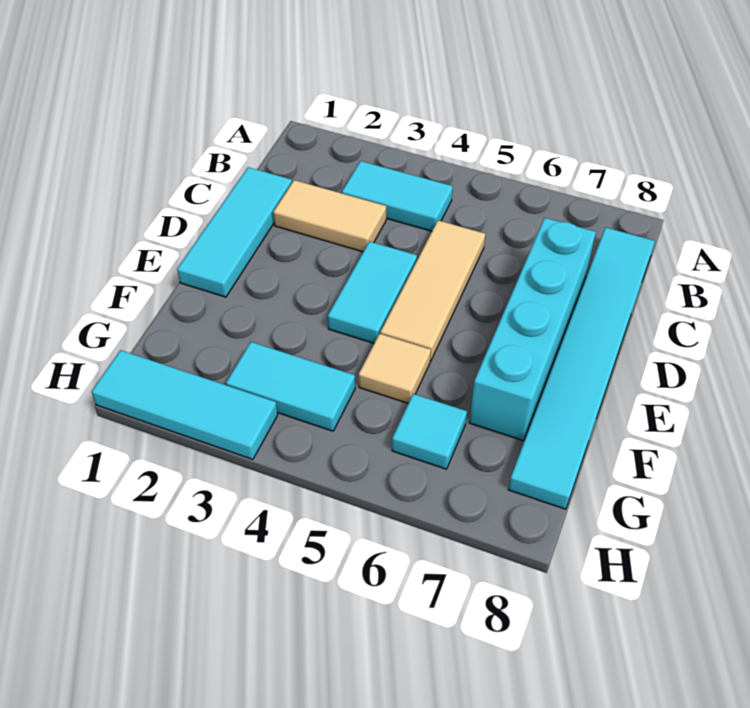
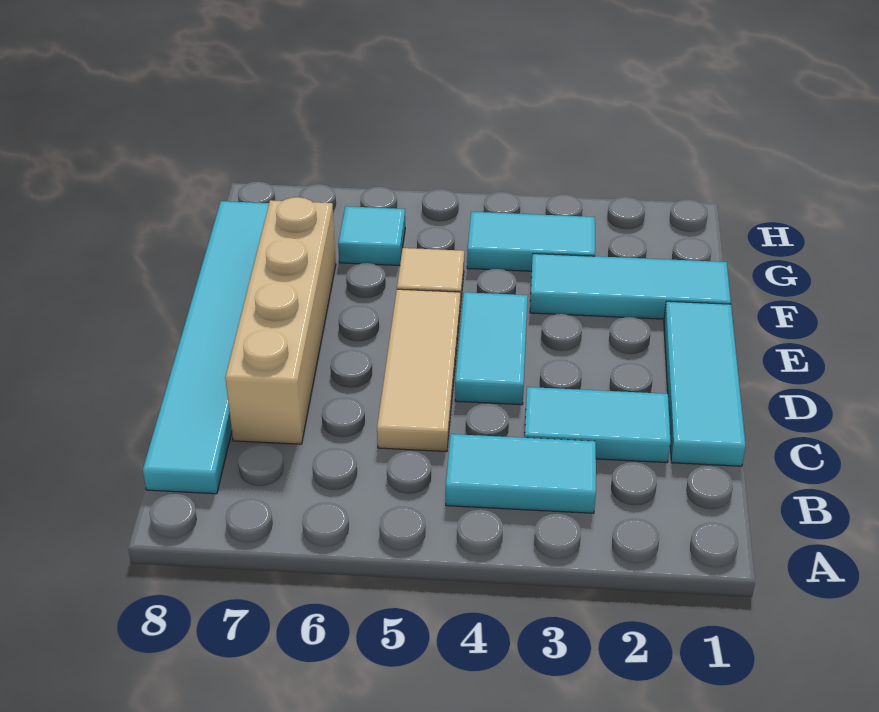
tan 1x2 tile [273,180,386,252] -> cyan 1x2 tile [525,387,671,463]
cyan 1x4 brick [469,218,596,441] -> tan 1x4 brick [225,197,336,444]
cyan 1x3 tile [92,350,278,459] -> cyan 1x3 tile moved to [530,254,731,319]

